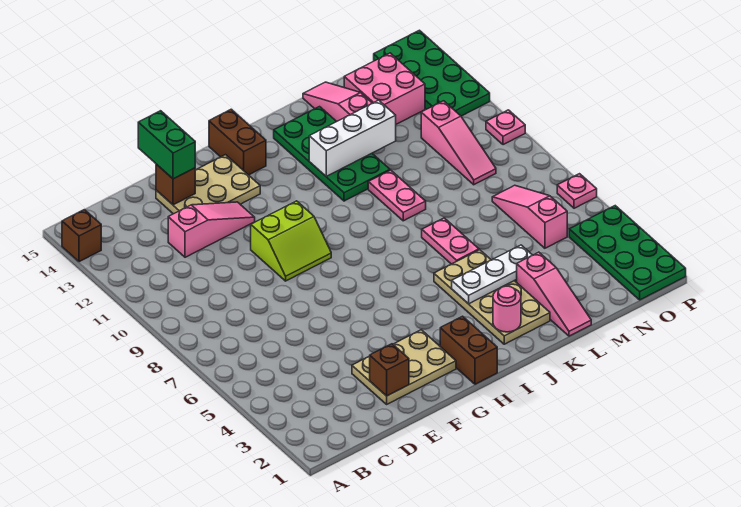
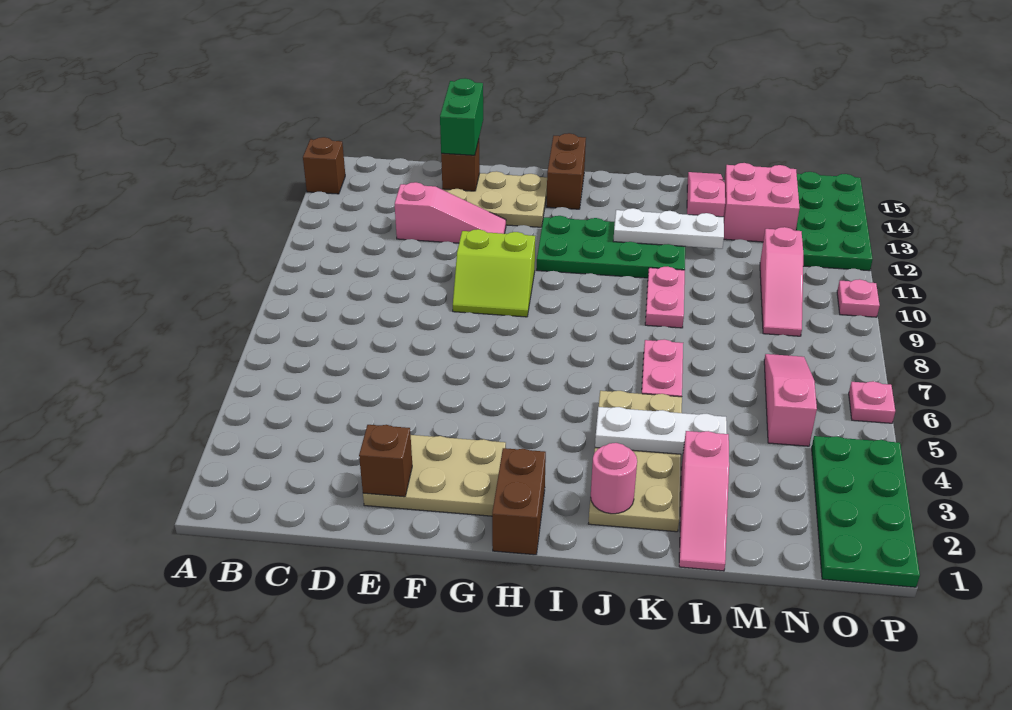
green 2x4 plate [274,107,390,201] -> green 2x4 plate turned to [537,216,685,278]
white 1x3 brick [309,100,396,177] -> white 1x3 plate [613,208,724,249]

